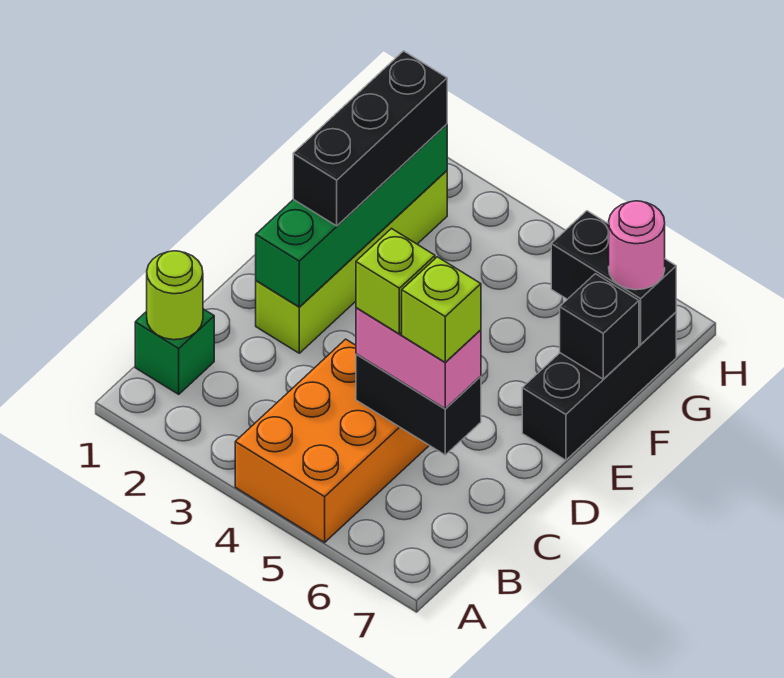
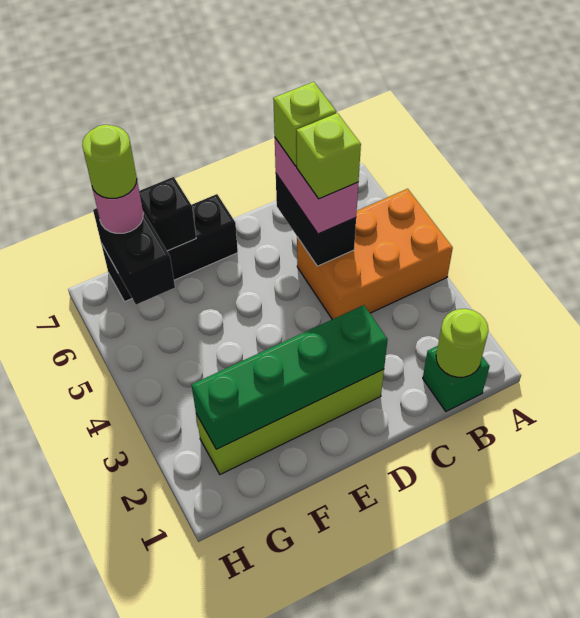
black 1x3 brick [293,51,447,226] -> none
none -> lime 1x1 round brick [82,125,137,198]

